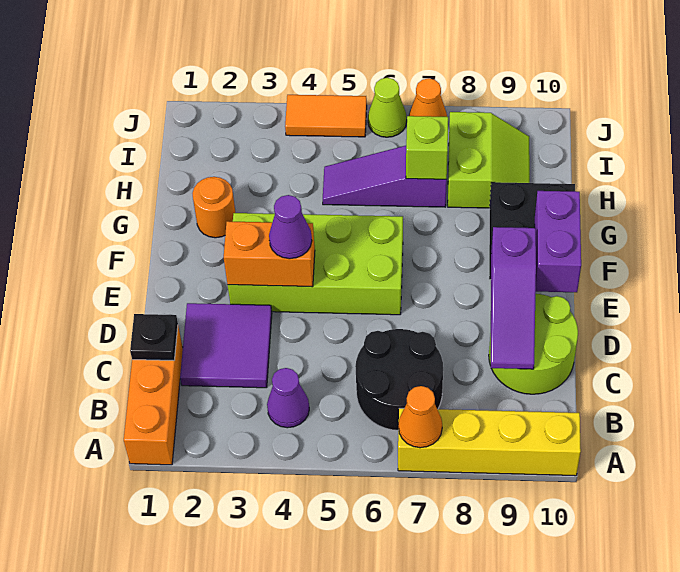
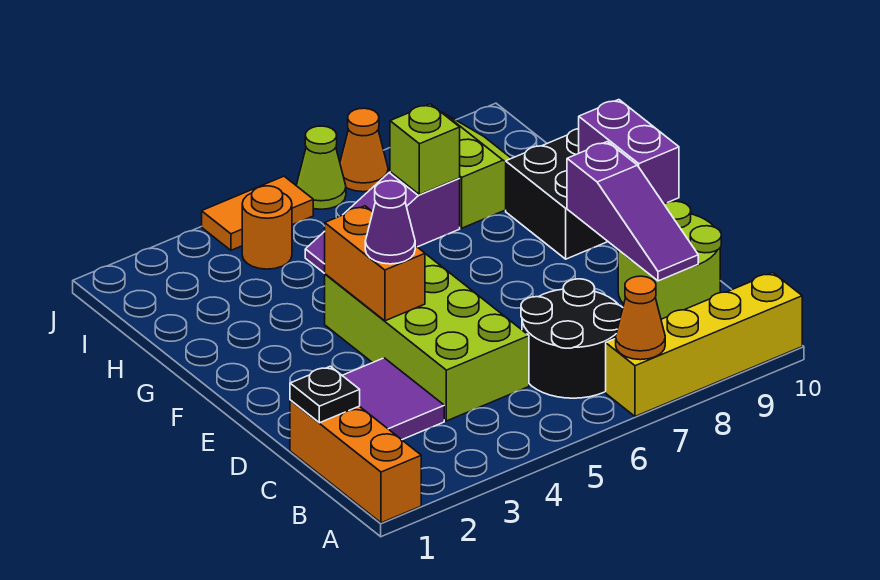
purple 1x1 cone [267,368,309,428] -> none
lime 2x4 brick [228,213,403,315] -> lime 2x4 brick turned to [325,254,529,421]
orange 1x2 brick [224,221,315,287] -> orange 1x2 brick turned to [325,206,425,321]
orange 1x1 round brick [192,177,235,238] -> orange 1x1 round brick moved to [242,186,292,269]

